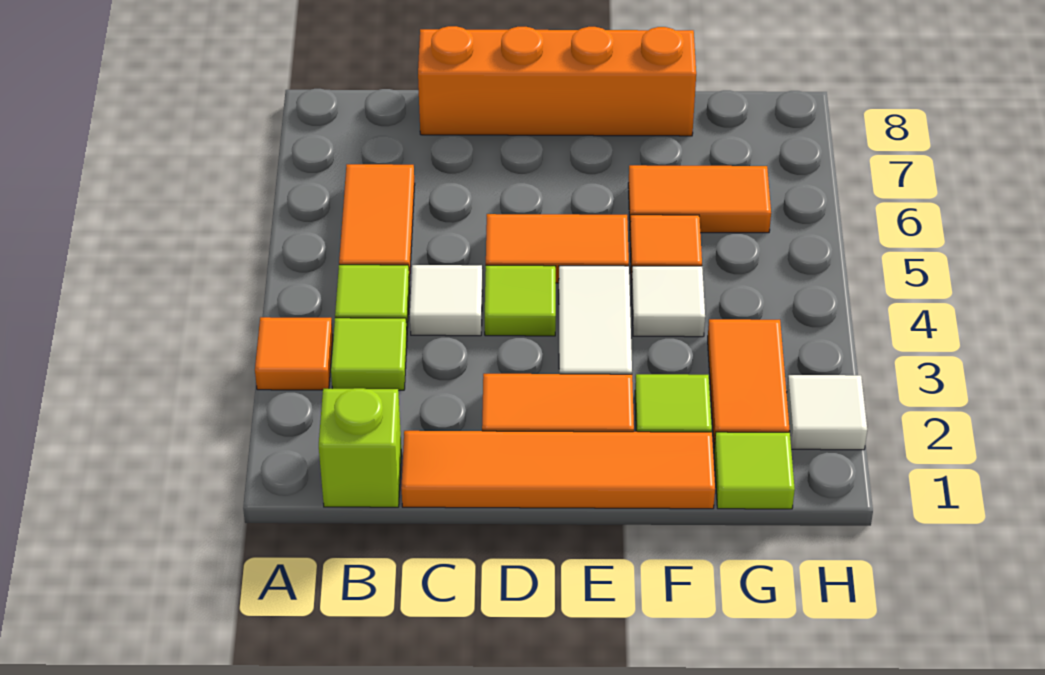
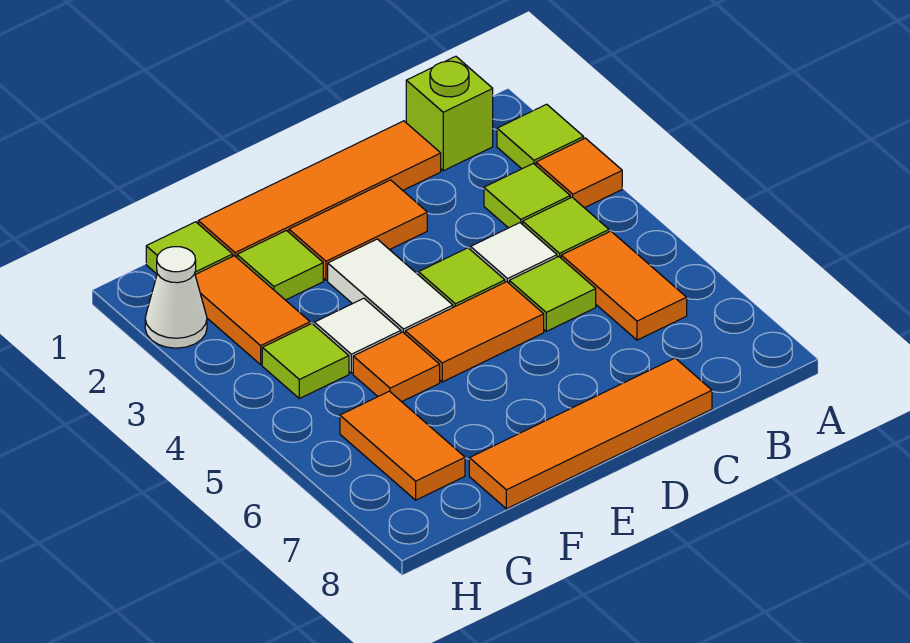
none -> lime 1x1 tile [497,104,584,169]
none -> lime 1x1 tile [509,257,596,331]
orange 1x4 brick [418,26,696,136] -> orange 1x4 tile [469,358,712,509]
orange 1x2 tile [628,165,771,233] -> orange 1x2 tile turned to [340,391,465,500]
none -> lime 1x1 tile [262,324,349,399]
white 1x1 tile [787,375,867,450] -> white 1x1 cone [145,247,207,348]

